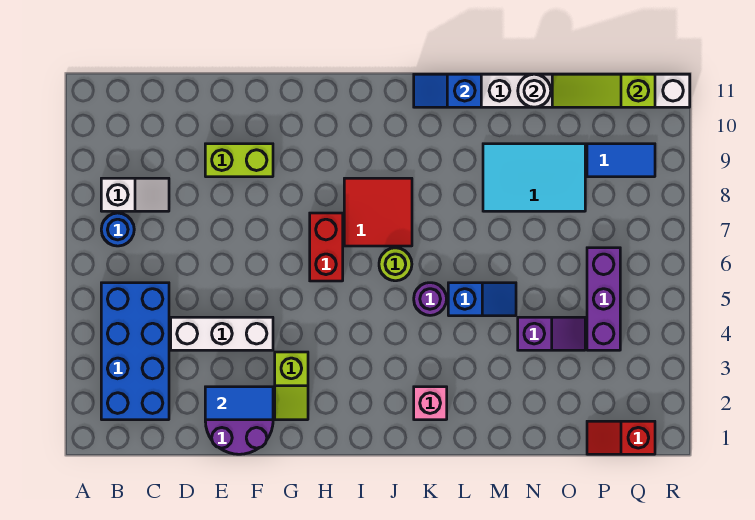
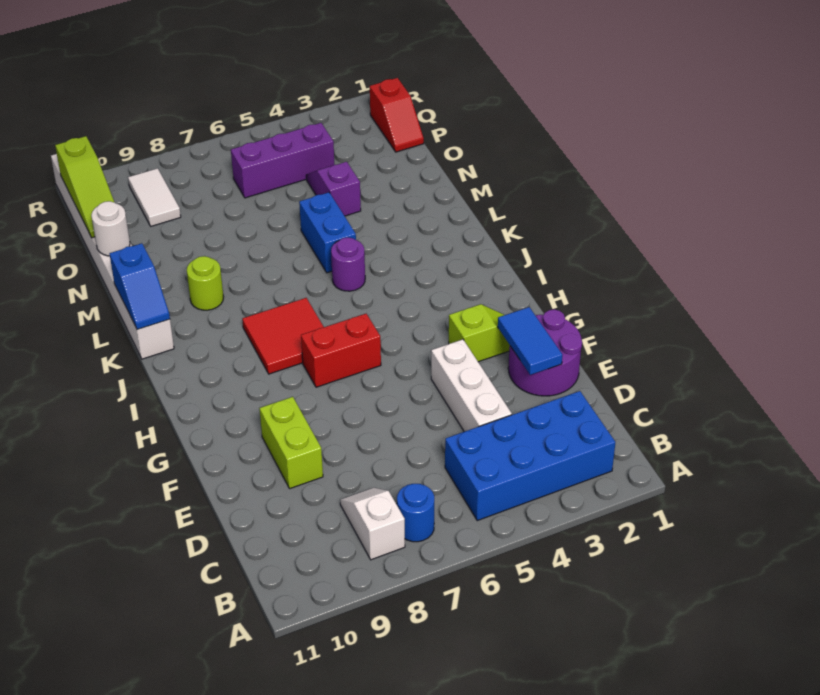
lime 1x1 round brick [379,248,412,281] -> lime 1x1 round brick moved to [187,256,223,310]
pink 1x1 brick [414,387,447,420] -> none
blue 1x2 slope [448,283,516,316] -> blue 1x2 brick [299,192,356,273]
cyan 2x3 tile [483,144,585,211] -> none
blue 1x2 tile [587,144,655,177] -> white 1x2 tile [128,168,181,226]

